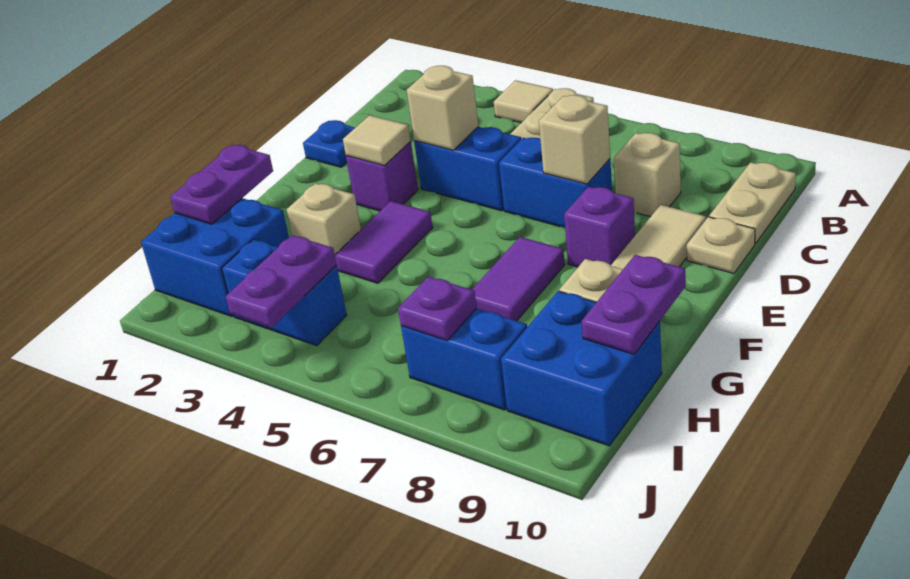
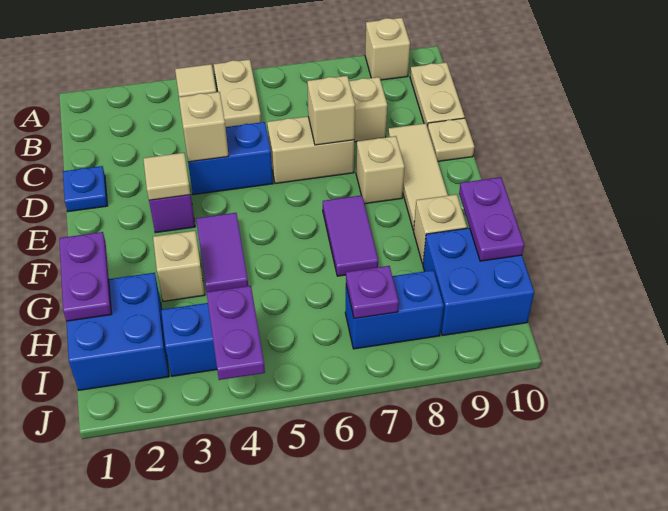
none -> tan 1x1 brick [365,18,410,80]
blue 1x2 brick [499,138,612,228] -> tan 1x2 brick [267,116,354,184]
purple 1x1 brick [564,187,635,267] -> tan 1x1 brick [356,136,405,204]

